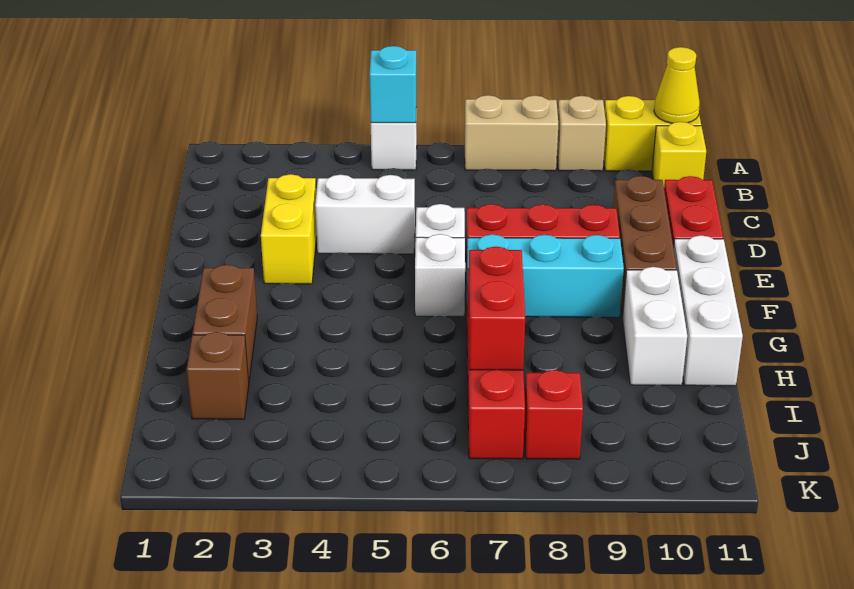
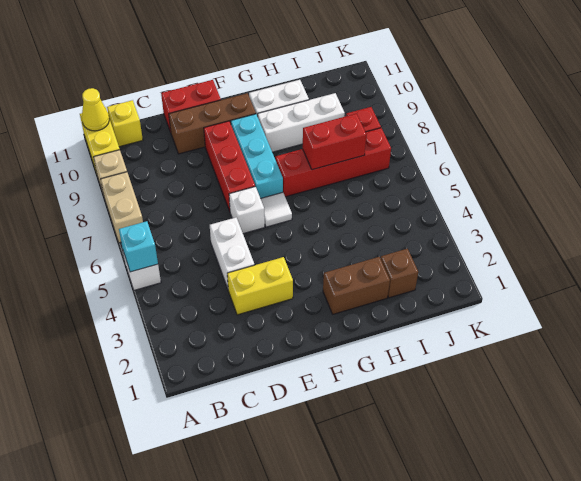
white 1x1 brick [415,234,465,316] -> white 1x1 tile [261,192,292,227]
white 1x3 brick [673,235,743,386] -> white 1x3 brick moved to [258,93,345,152]

